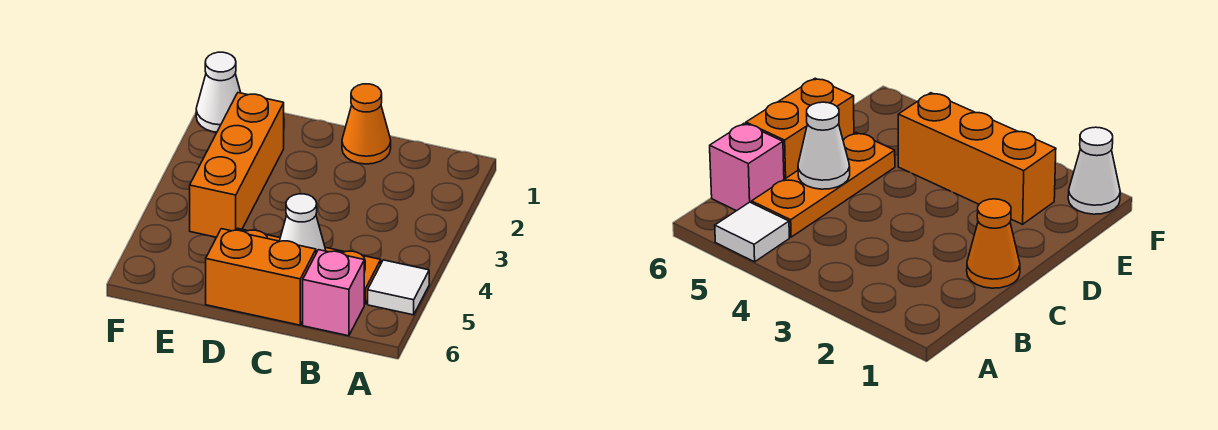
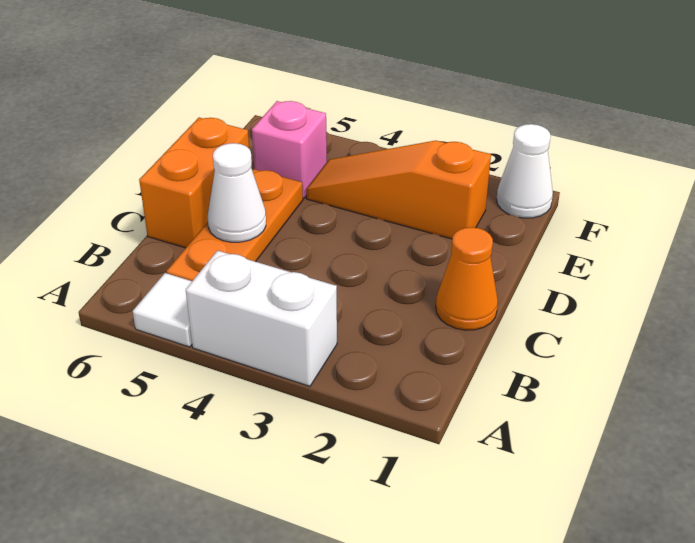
none -> white 1x2 brick [186,251,337,386]
pink 1x1 brick [303,250,364,336] -> pink 1x1 brick moved to [252,101,327,198]
orange 1x3 brick [190,93,284,237] -> orange 1x3 slope [306,141,491,239]

